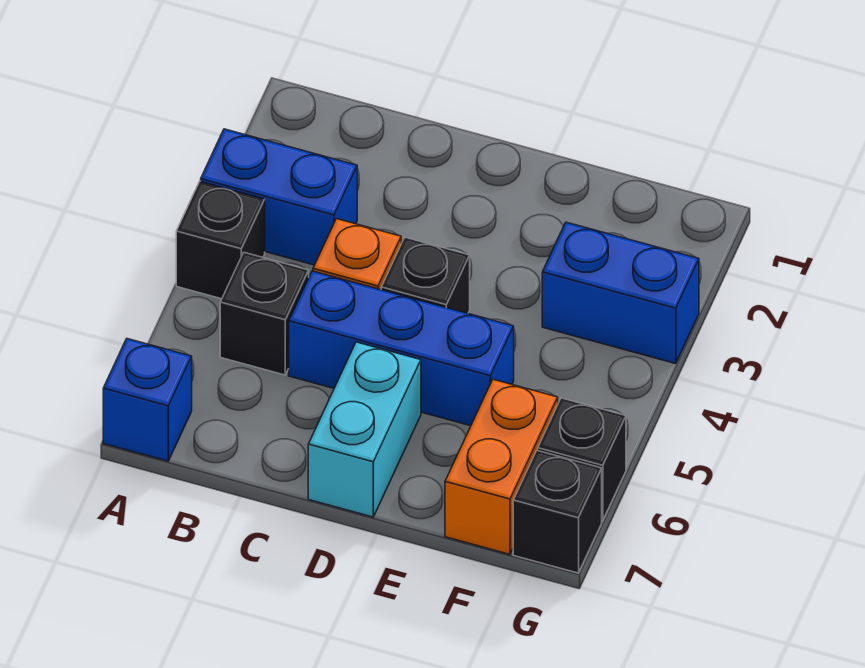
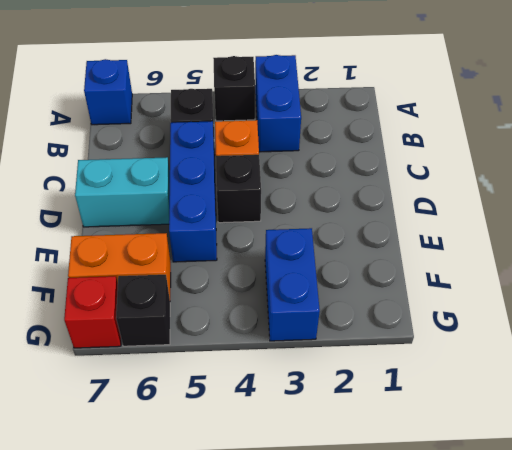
black 1x1 brick [513,450,602,573] -> red 1x1 brick [64,276,121,348]

